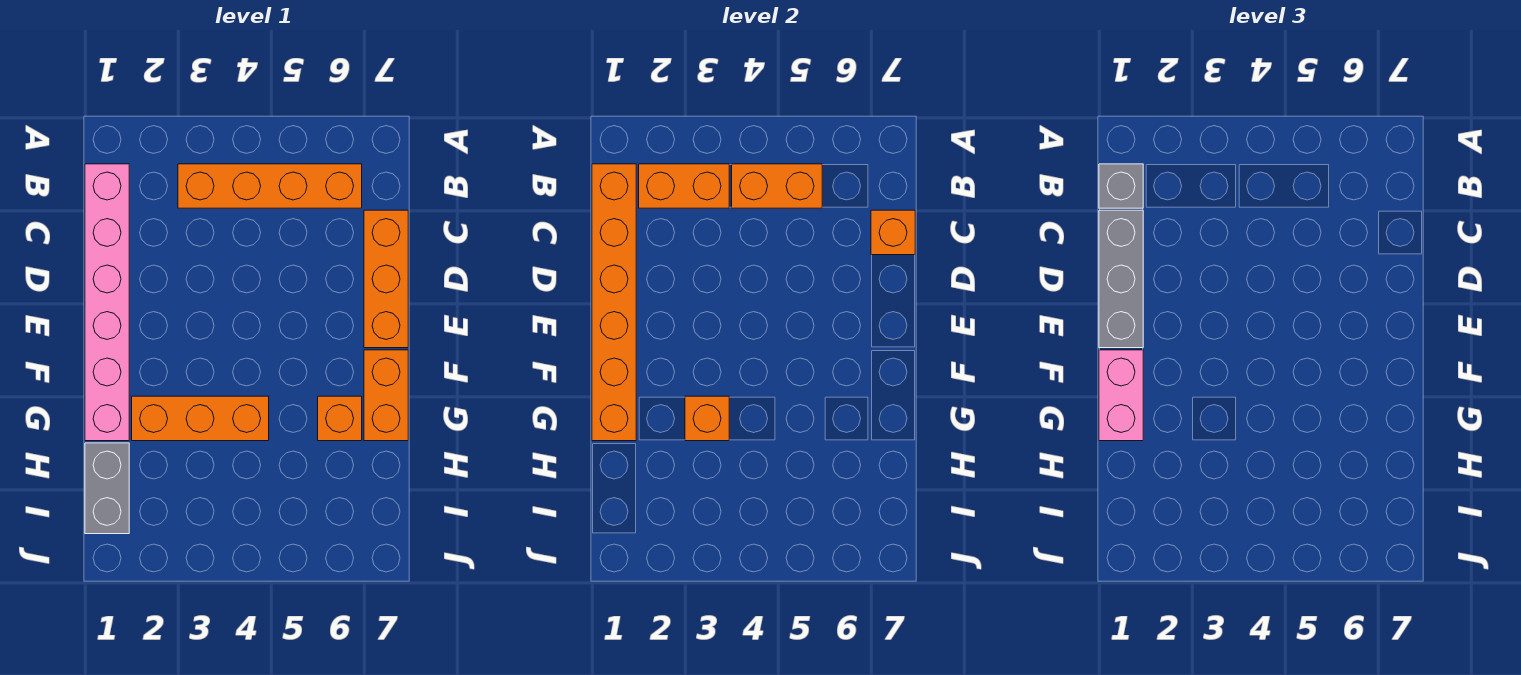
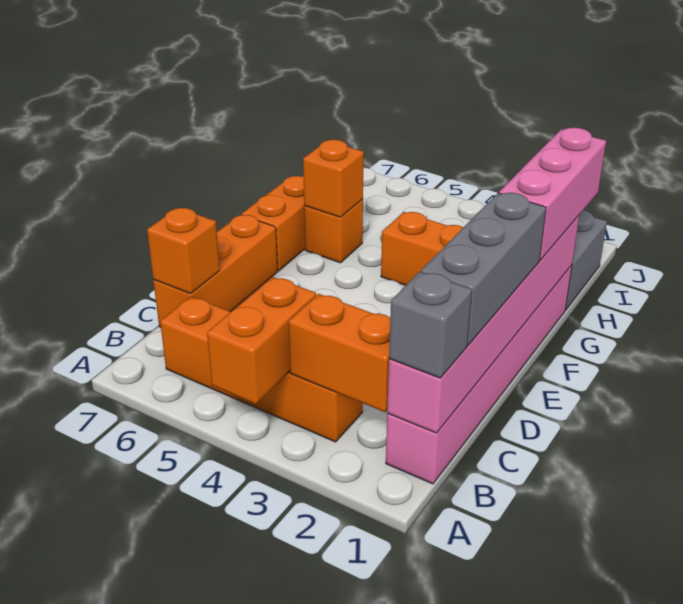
orange 1x6 brick [592,164,636,441] -> pink 1x6 brick [387,216,579,433]
orange 1x2 brick [732,164,822,208] -> orange 1x2 brick turned to [207,277,316,404]
pink 1x2 brick [1099,350,1143,441] -> pink 1x3 brick [499,128,606,261]
orange 1x1 brick [685,396,729,441] -> orange 1x1 brick moved to [303,140,364,217]

